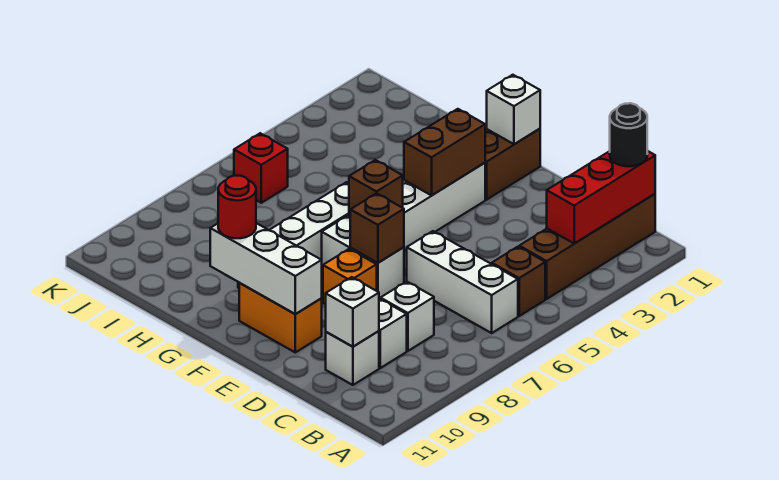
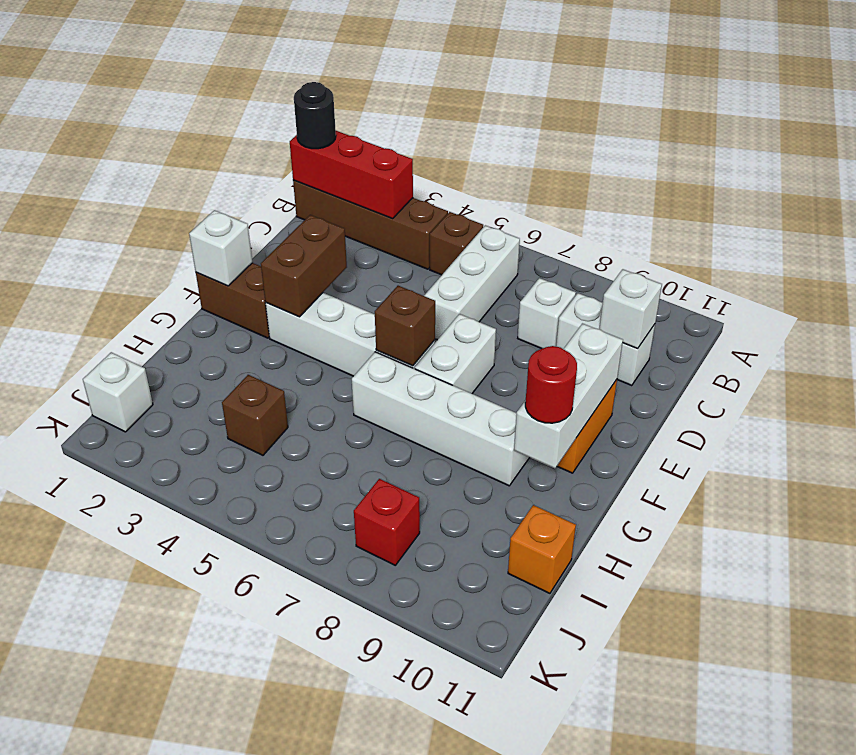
brown 1x1 brick [350,193,404,263] -> brown 1x1 brick moved to [222,375,288,455]
orange 1x1 brick [323,249,377,305] -> orange 1x1 brick moved to [508,505,576,593]
brown 1x2 brick [404,109,485,195] -> brown 1x2 brick turned to [261,215,347,317]
none -> white 1x1 brick [83,352,153,432]
red 1x1 brick [234,133,288,203] -> red 1x1 brick moved to [354,479,420,565]

